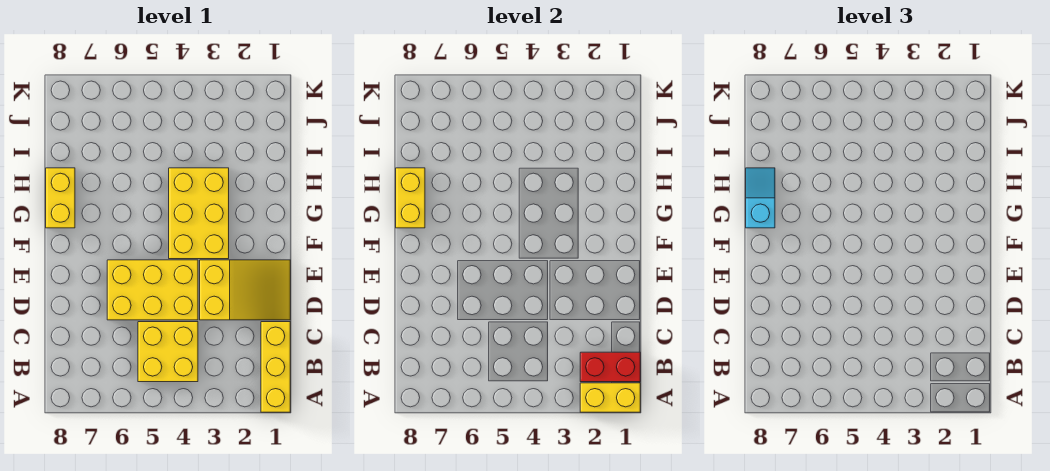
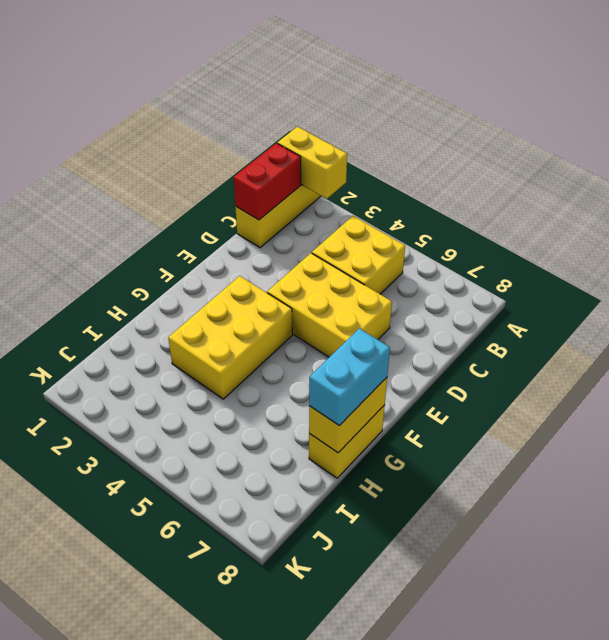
red 1x2 brick [580,352,640,382] -> red 1x2 brick turned to [234,143,301,220]
yellow 2x3 slope [200,260,290,320] -> none
cyan 1x2 slope [746,168,775,228] -> cyan 1x2 brick [309,328,390,426]

